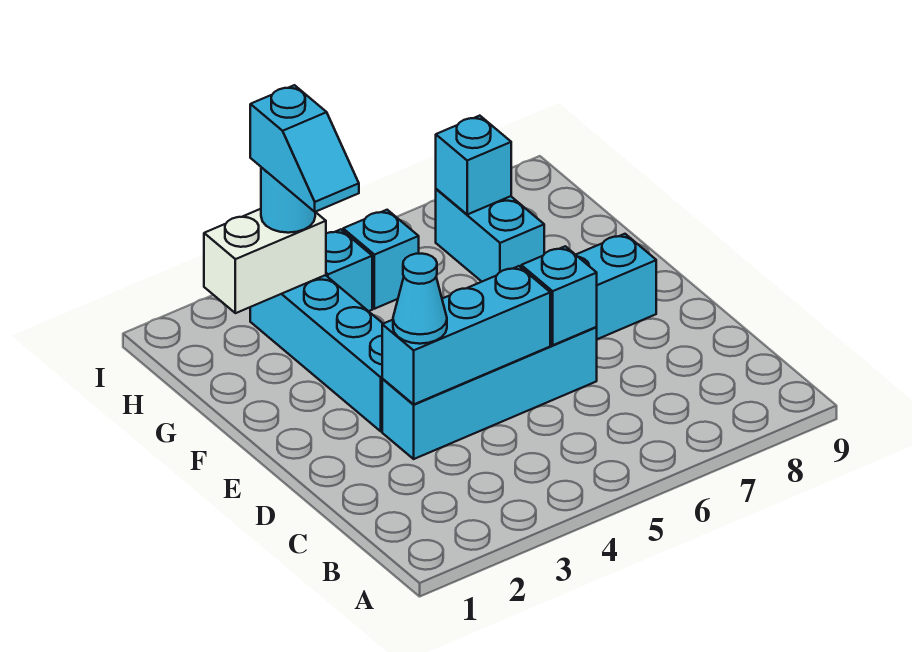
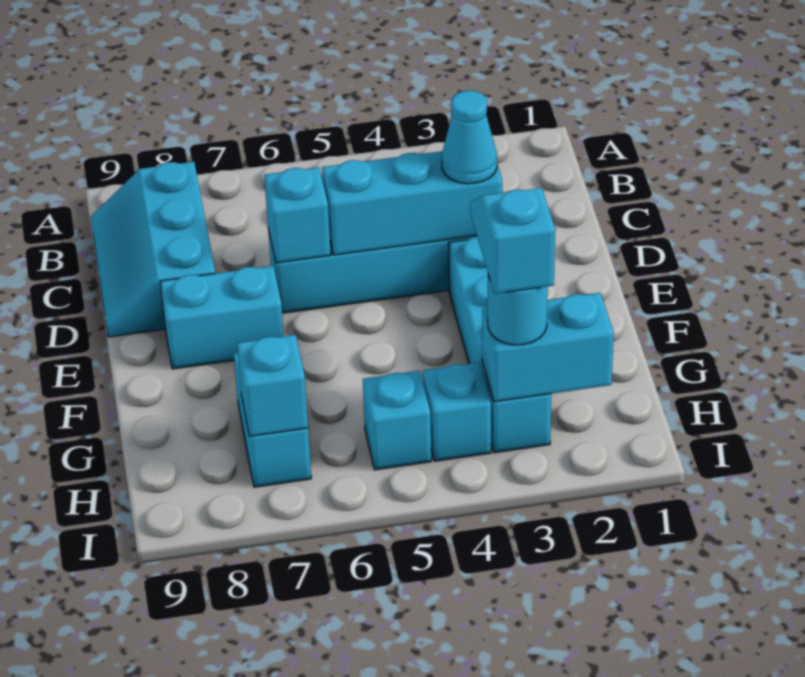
none -> cyan 2x3 slope [91,162,215,337]
white 1x2 brick [204,209,326,313] -> cyan 1x2 brick [482,293,614,402]

